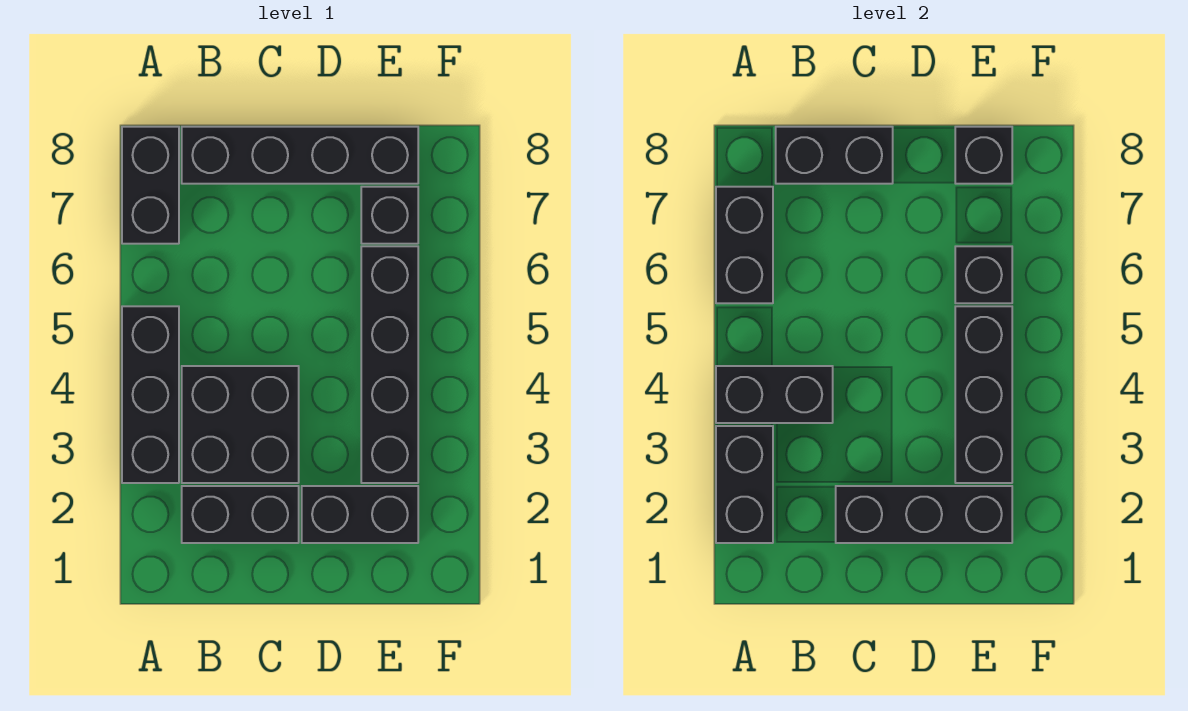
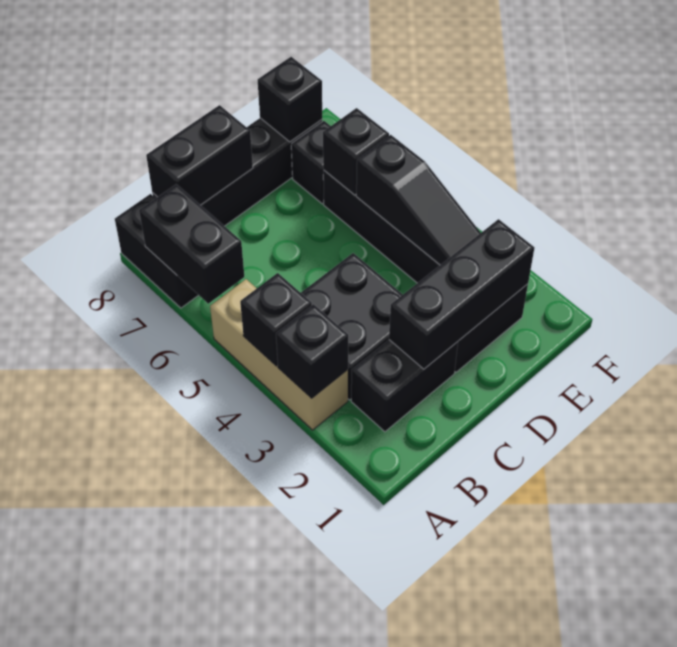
black 1x2 brick [716,426,773,543] -> black 1x1 brick [276,304,348,398]
black 1x3 brick [122,306,179,483] -> tan 1x3 brick [210,279,348,430]
black 1x2 brick [716,366,833,423] -> black 1x1 brick [240,273,312,366]
black 1x3 brick [955,306,1012,483] -> black 1x3 slope [356,135,481,265]

